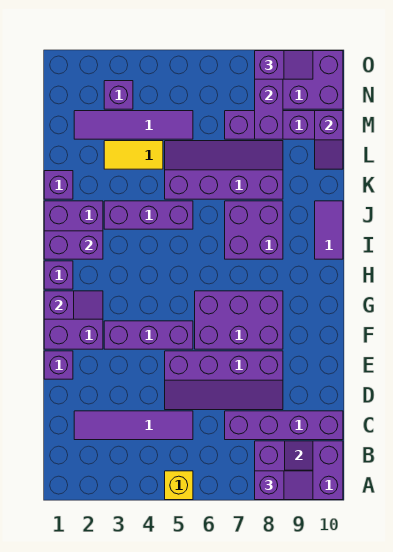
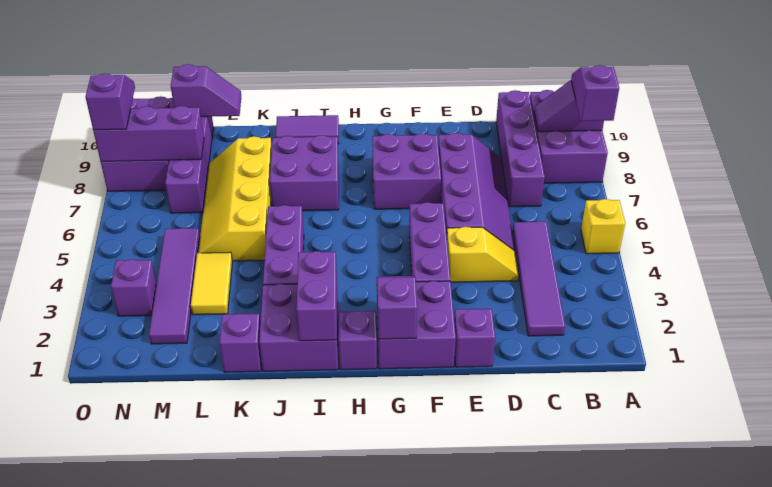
none -> yellow 1x2 slope [447,227,519,282]
purple 2x3 brick [195,291,283,349] -> purple 2x2 brick [372,133,441,209]
purple 2x4 slope [165,141,283,199] -> yellow 2x4 slope [198,136,272,261]

